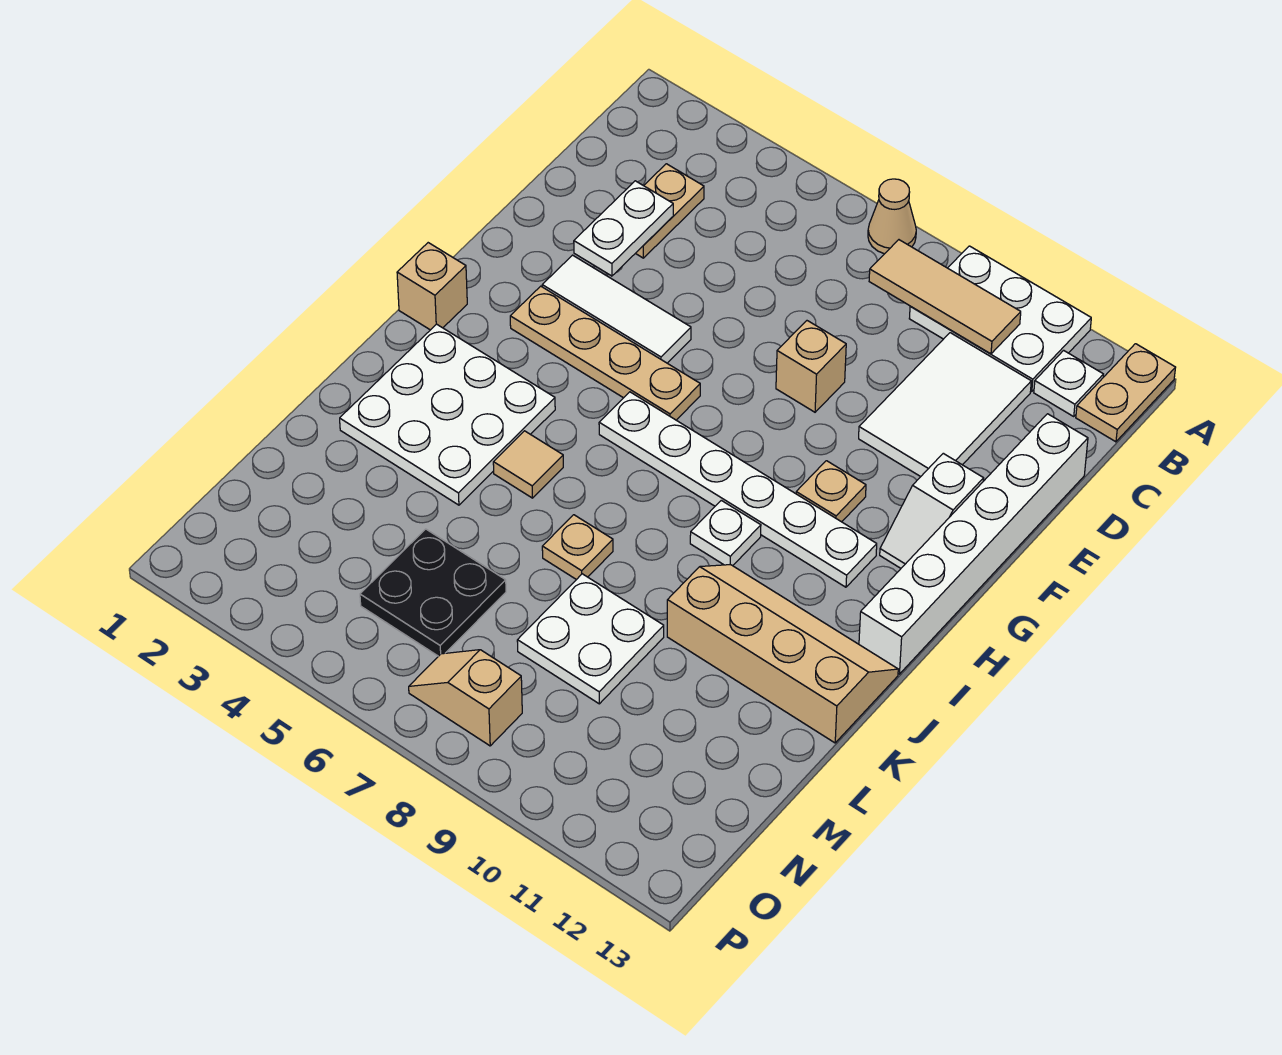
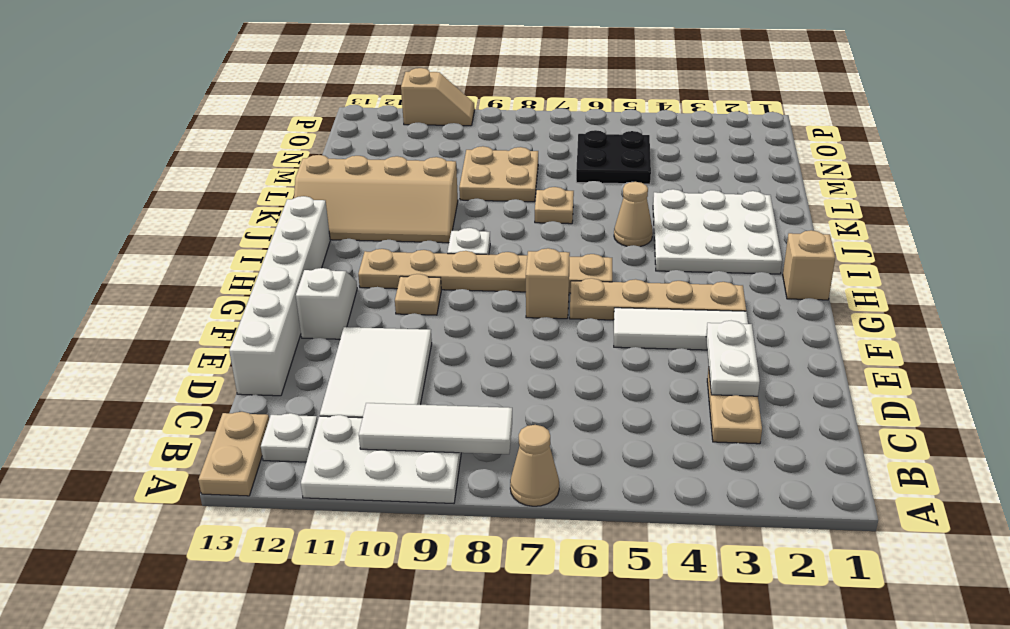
tan 1x3 tile [869,240,1021,354] -> white 1x3 tile [359,403,512,454]
tan 1x1 brick [776,321,846,412] -> tan 1x1 brick moved to [526,248,570,319]
white 1x6 plate [599,392,877,587] -> tan 1x6 plate [358,249,612,293]
tan 1x1 tile [493,431,563,498] -> tan 1x1 cone [614,182,653,247]
white 2x2 plate [517,574,664,704] -> tan 2x2 plate [459,146,538,202]
tan 1x2 slope [409,650,522,746] -> tan 1x2 slope moved to [401,68,475,126]

